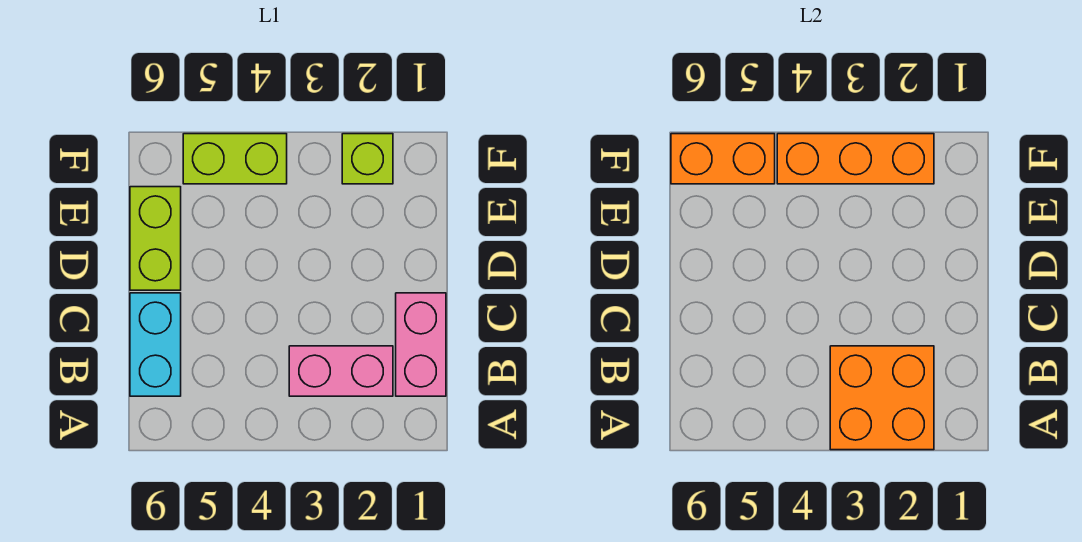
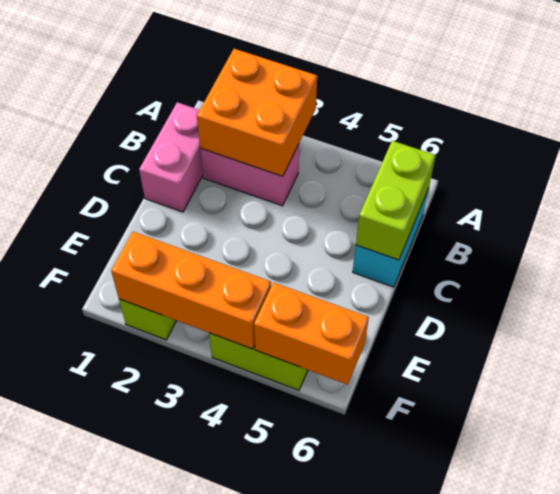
lime 1x2 brick [130,187,181,290] -> lime 1x2 brick moved to [356,141,436,260]

